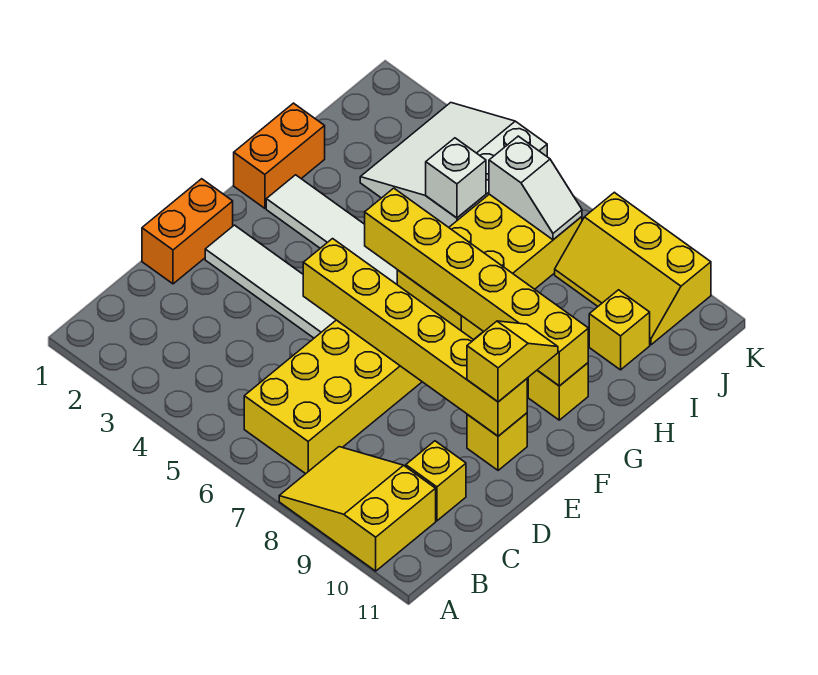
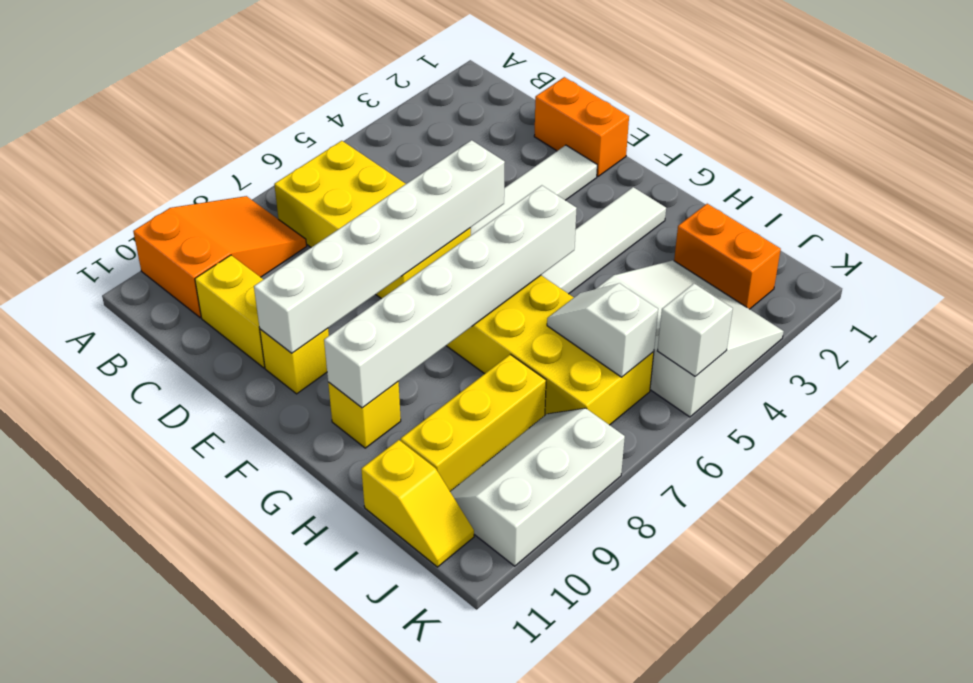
yellow 2x3 slope [279,447,436,571] -> orange 2x3 slope [133,196,307,318]
yellow 1x1 brick [406,441,466,521] -> yellow 1x2 brick [195,255,265,368]
yellow 1x6 brick [303,239,527,436] -> white 1x6 brick [254,140,505,353]
yellow 1x2 slope [467,321,558,402] -> yellow 1x2 slope moved to [361,440,474,567]
orange 1x2 brick [234,103,325,208] -> orange 1x2 brick moved to [674,204,781,309]
yellow 1x6 brick [365,188,588,386] -> white 1x6 brick [324,185,577,408]
white 1x1 brick [426,138,486,218] -> white 1x1 brick moved to [657,284,733,376]
yellow 1x1 brick [589,290,650,370] -> yellow 1x3 brick [401,354,546,491]
white 1x2 slope [489,136,582,240] -> white 1x2 slope turned to [547,283,658,377]
yellow 2x3 slope [555,192,711,345] -> white 2x3 slope [450,408,625,566]

